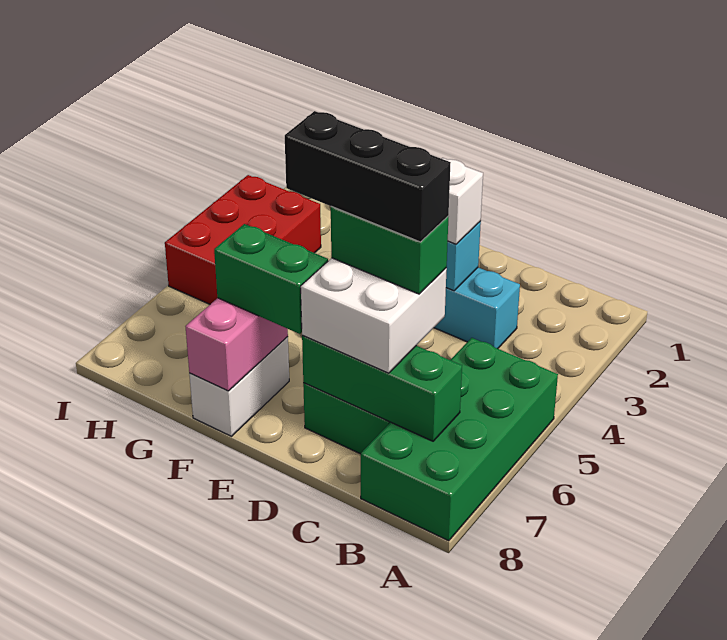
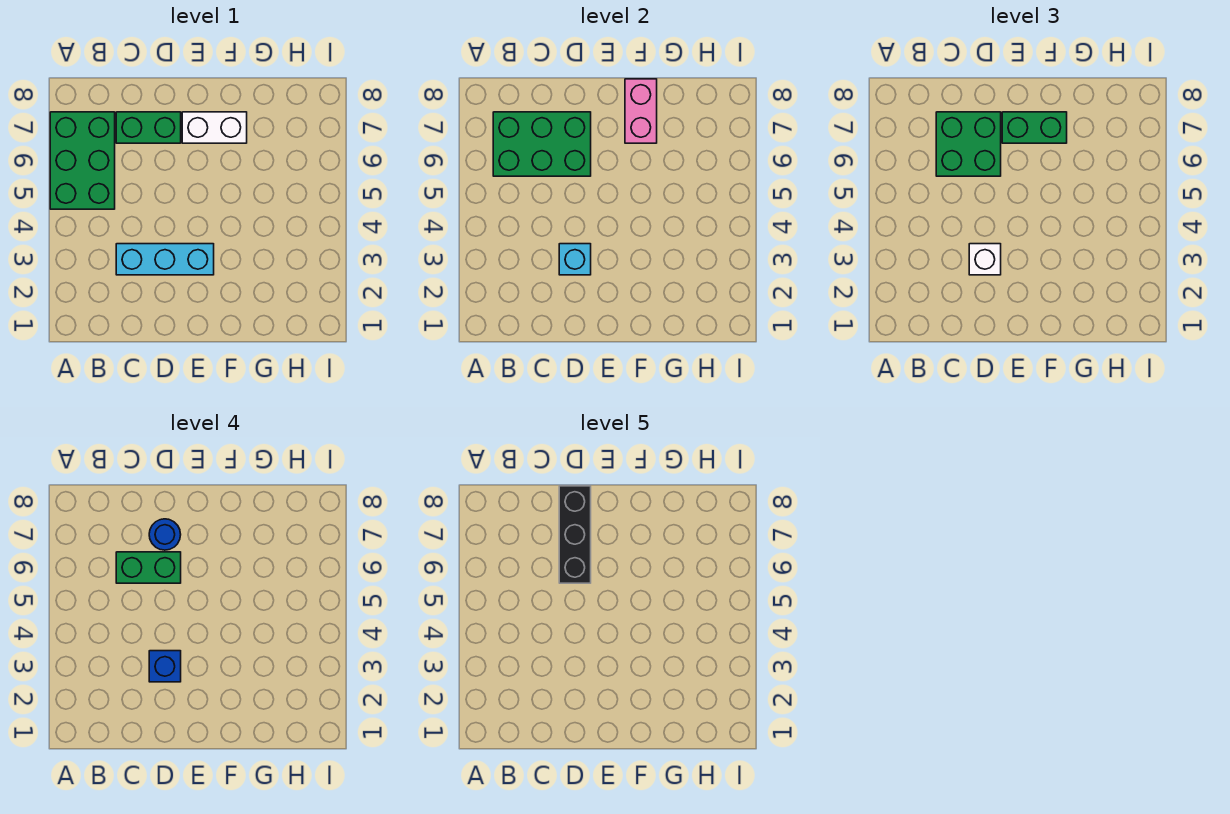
green 2x4 brick [361,338,558,541] -> green 2x3 brick [50,112,115,209]
green 1x3 brick [302,335,462,441] -> green 2x3 brick [493,112,591,176]
white 2x2 brick [301,258,447,373] -> green 2x2 brick [936,112,1001,176]
black 1x3 brick [285,111,451,242] -> black 1x3 brick turned to [559,486,591,583]
none -> blue 1x1 brick [149,651,181,682]
none -> blue 1x1 round brick [149,519,181,550]
white 1x2 brick [189,337,289,436] -> white 1x2 brick turned to [182,112,247,143]
red 2x3 brick [165,175,321,304] -> none

